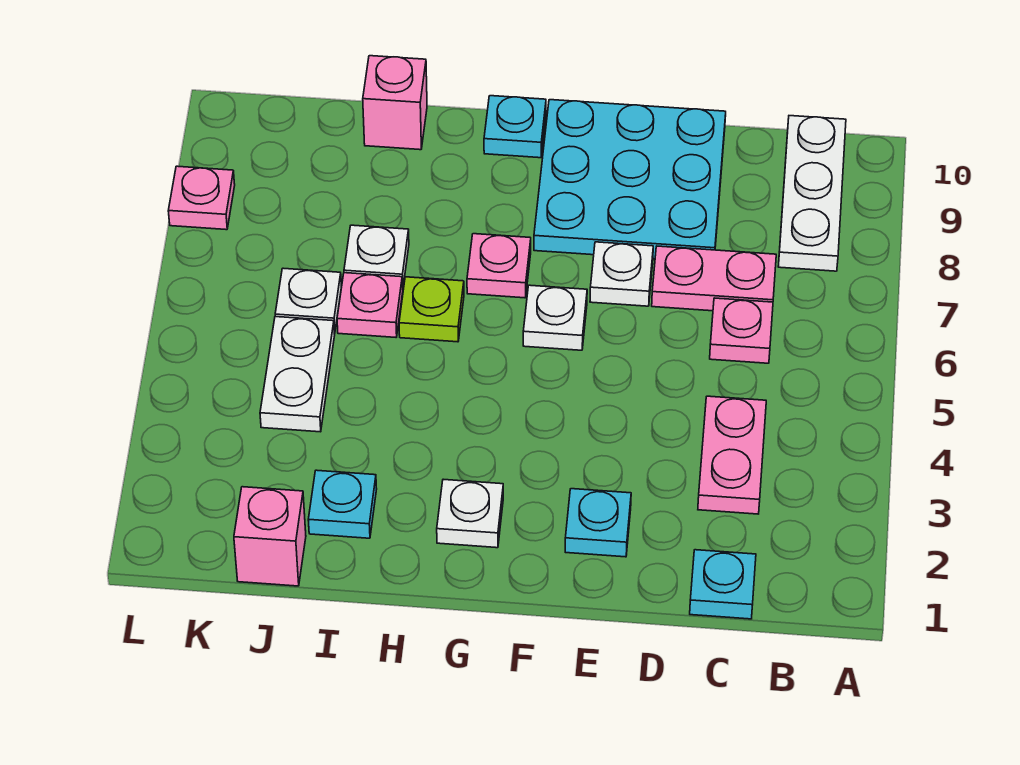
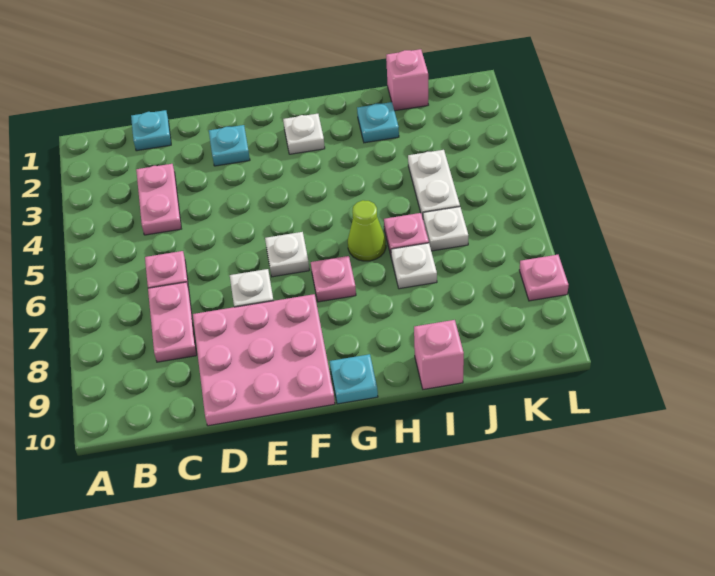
white 1x3 plate [778,116,846,271] -> none
pink 1x2 plate [652,246,776,311] -> pink 1x2 plate turned to [148,282,197,362]
cyan 3x3 plate [534,100,726,259] -> pink 3x3 plate [193,294,335,426]
lime 1x1 plate [399,277,464,342] -> lime 1x1 cone [348,200,386,261]

